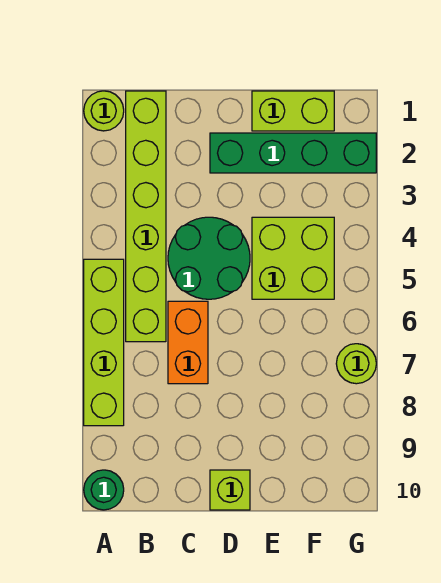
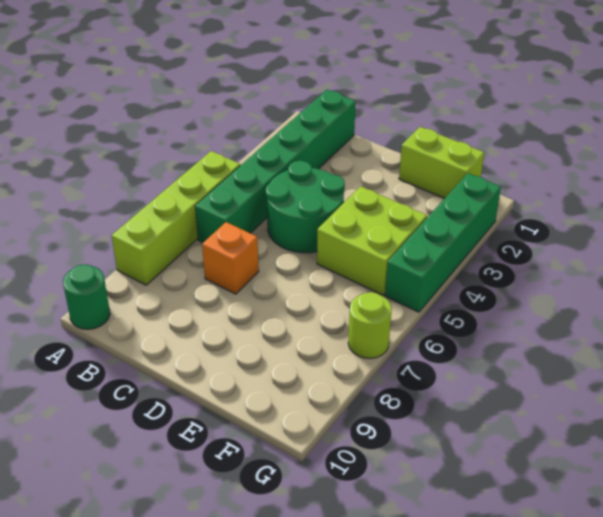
lime 1x1 round brick [84,91,124,131] -> none
lime 1x6 brick [126,91,166,342] -> green 1x6 brick [195,90,356,243]
orange 1x2 brick [168,301,208,384] -> orange 1x1 brick [202,222,259,294]
green 1x4 brick [210,133,376,173] -> green 1x4 brick turned to [385,173,501,312]
lime 1x1 brick [210,470,250,510] -> none

